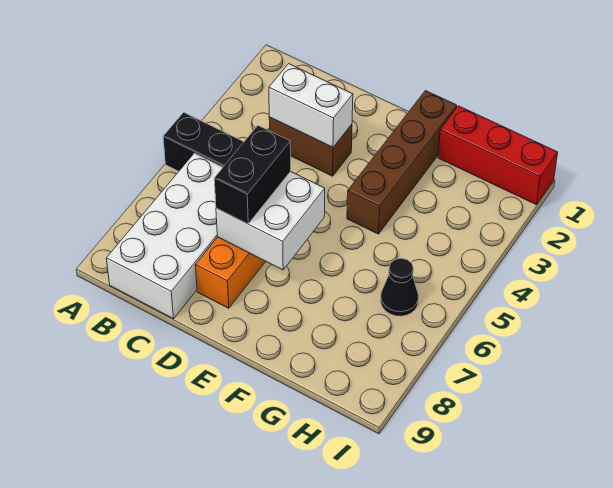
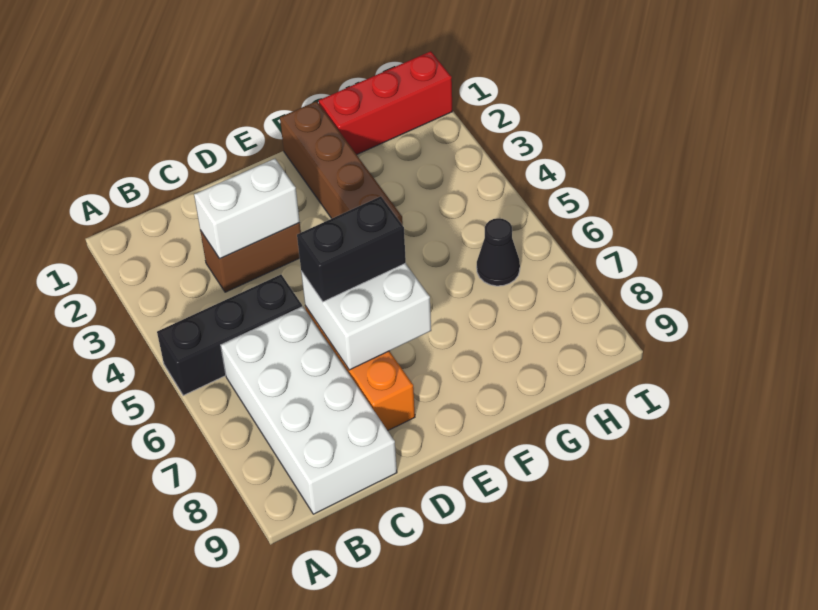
black 1x2 brick [214,126,291,224] -> black 1x2 brick turned to [297,196,406,302]

